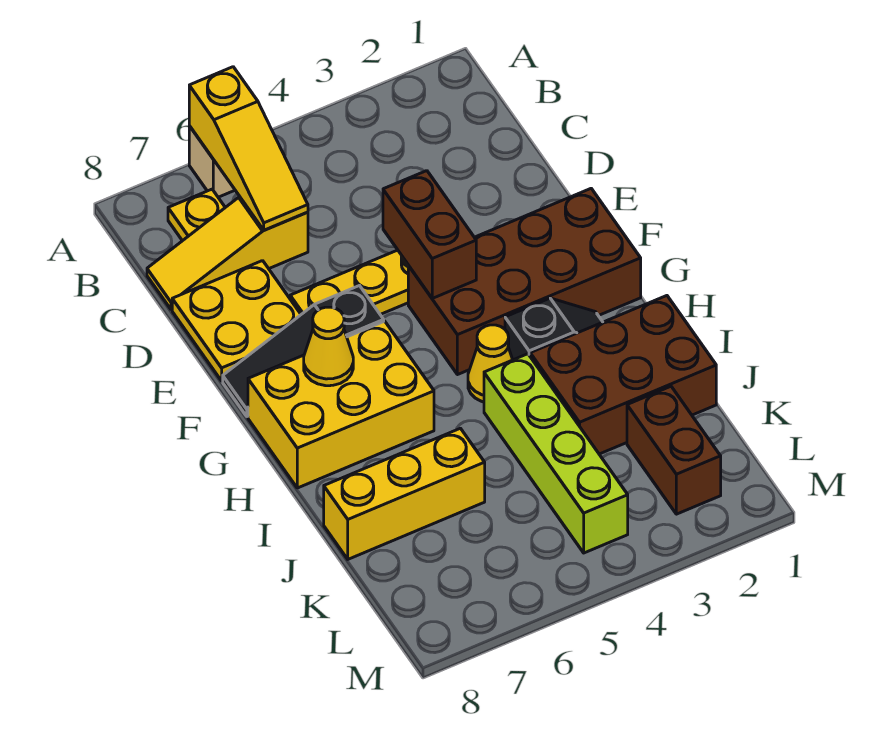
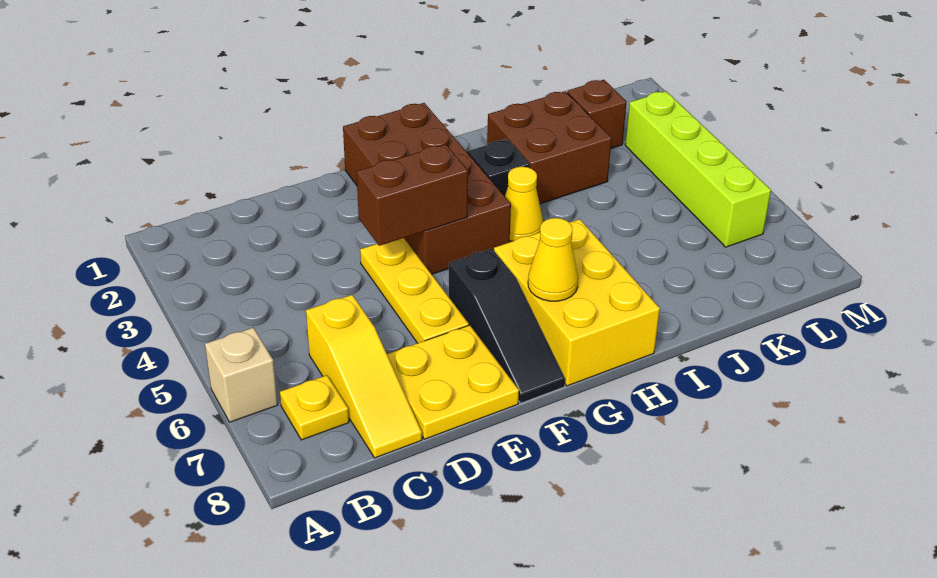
yellow 1x3 slope [189,67,308,230] -> none
brown 2x3 brick [530,296,716,454] -> brown 2x2 brick [487,91,612,204]
lime 1x4 brick [484,354,628,553] -> lime 1x4 brick turned to [625,91,771,247]
yellow 1x3 brick [324,428,485,559] -> none
brown 1x2 brick [627,386,721,514] -> brown 1x1 brick [567,80,627,149]

